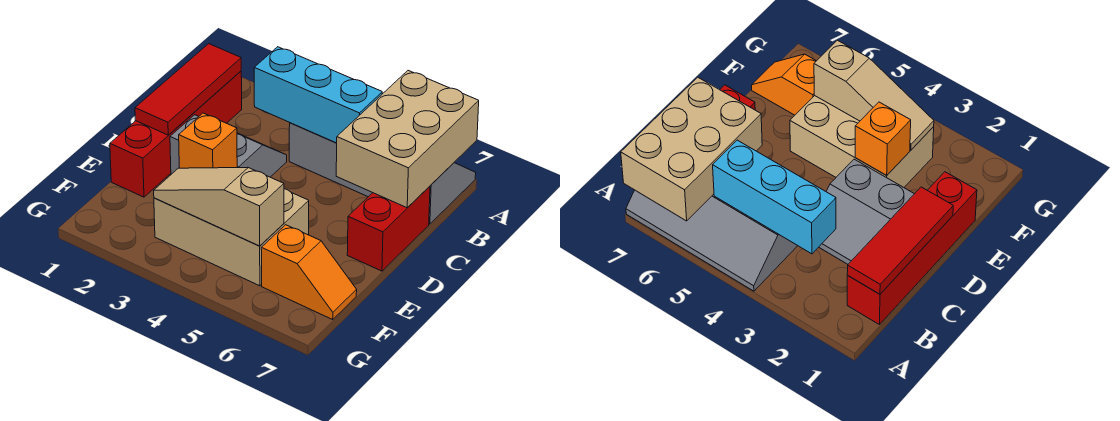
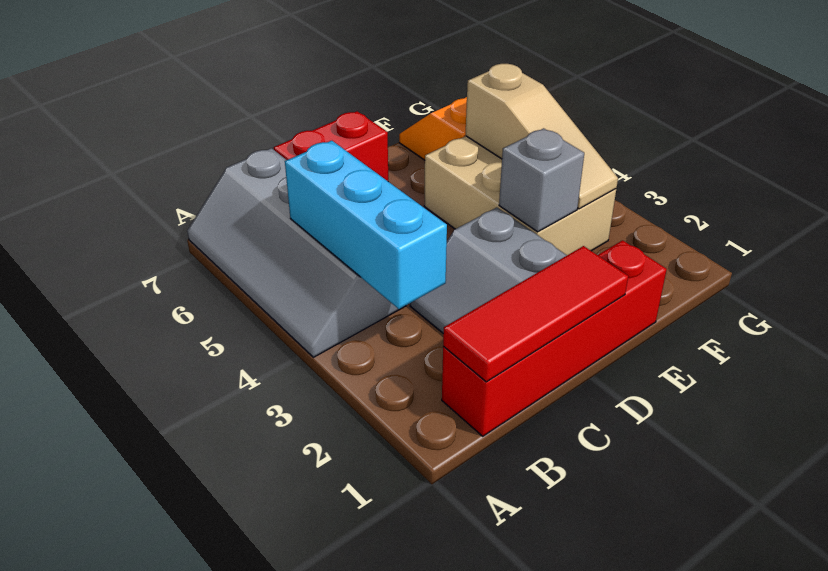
tan 2x3 brick [336,71,479,208] -> none
orange 1x1 brick [179,113,237,168] -> grey 1x1 brick [499,128,584,232]

